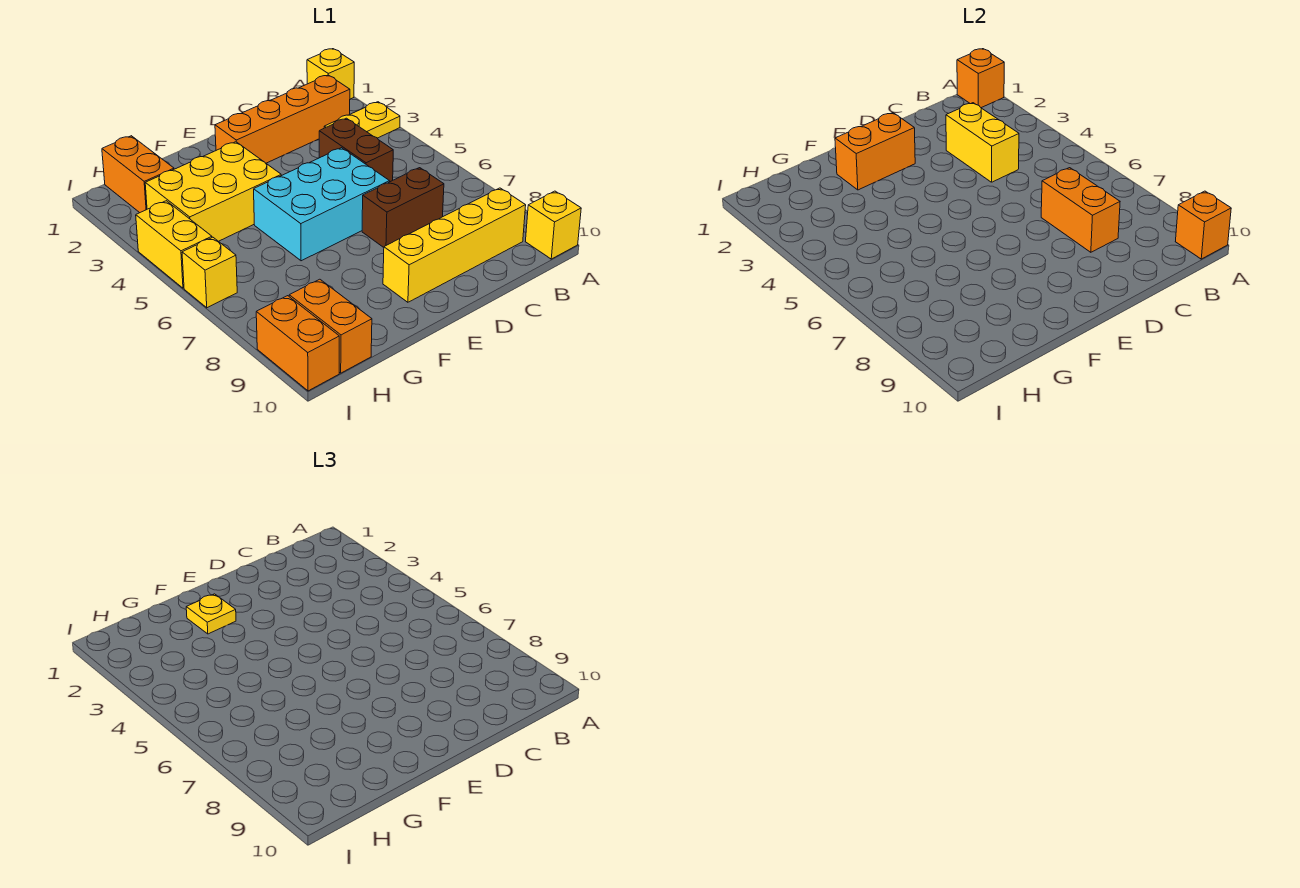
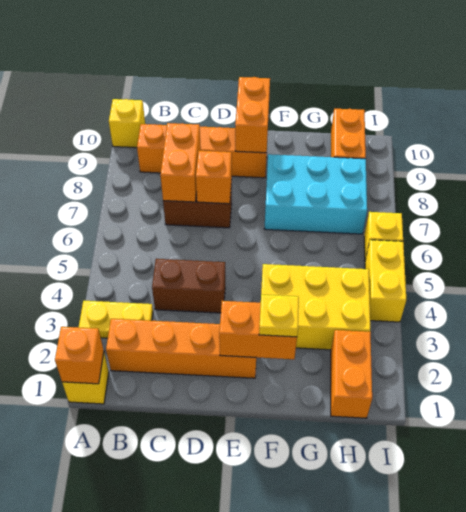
orange 1x1 brick [1175,191,1231,259] -> orange 1x1 brick moved to [196,151,232,204]
yellow 1x4 brick [383,188,526,302] -> orange 1x4 brick [137,124,267,178]
yellow 1x2 brick [946,103,1019,182] -> none
brown 1x2 brick [319,118,393,182] -> brown 1x2 brick turned to [152,259,225,313]
cyan 2x3 brick [254,148,390,261] -> cyan 2x3 brick moved to [264,154,367,234]
orange 1x2 brick [256,296,339,391] -> orange 1x2 brick moved to [235,77,270,153]

